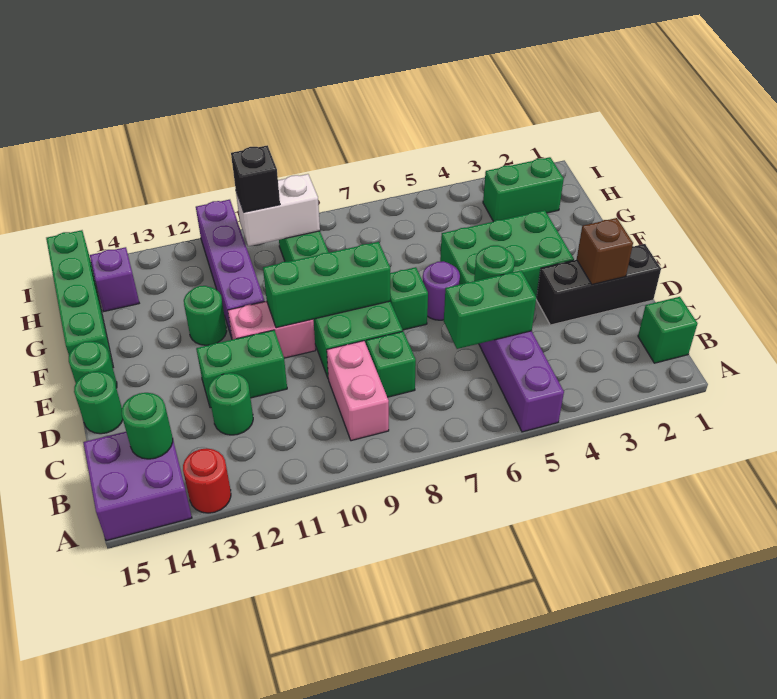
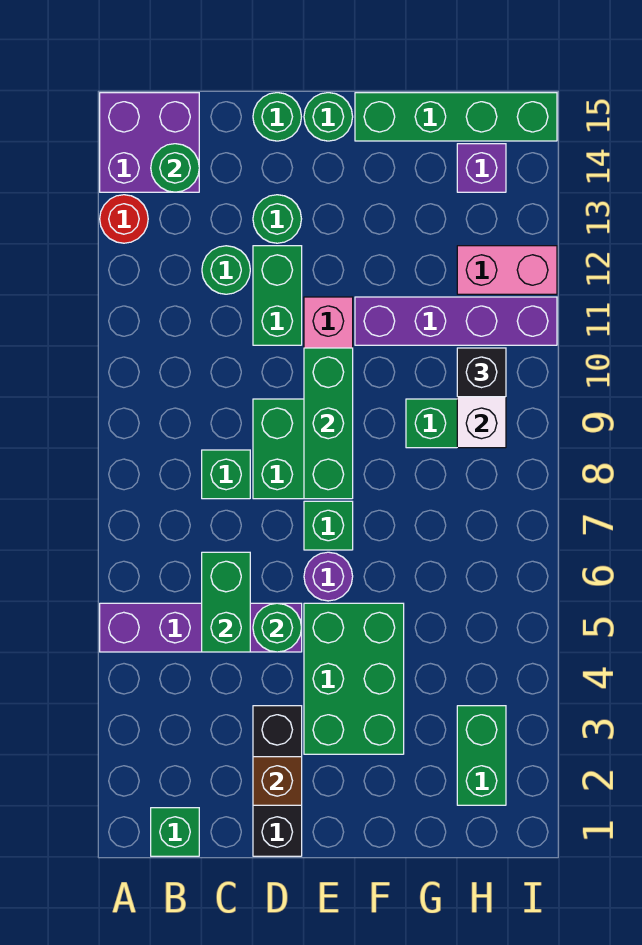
pink 1x2 brick [327,341,389,441] -> pink 1x2 brick moved to [457,246,557,294]
green 1x1 round brick [184,286,227,345] -> green 1x1 round brick moved to [253,195,301,243]

